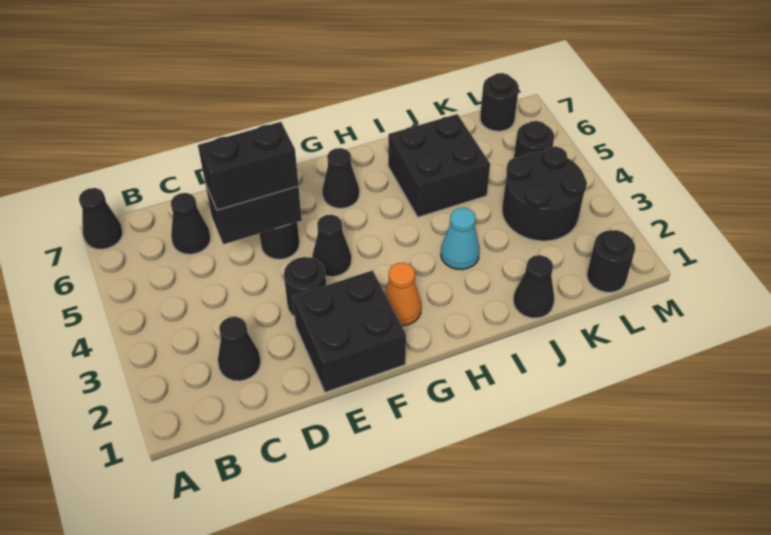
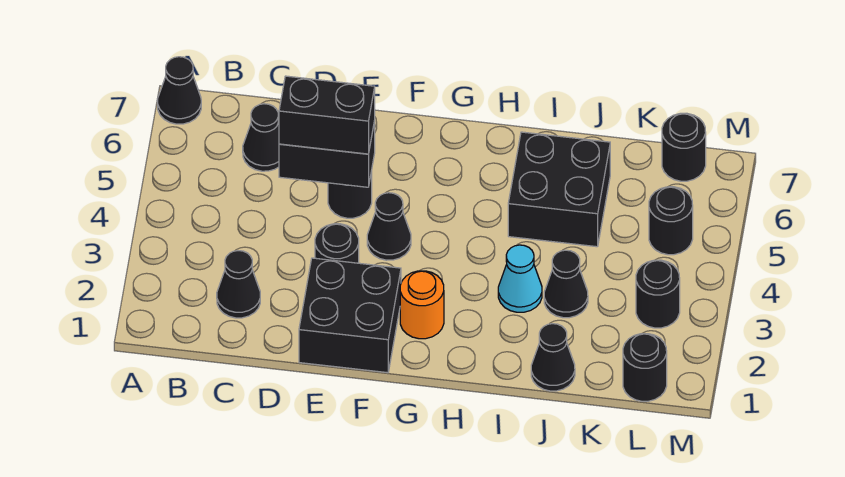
orange 1x1 cone [384,263,421,326] -> orange 1x1 round brick [400,271,444,339]
black 1x1 cone [322,148,359,208] -> black 1x1 cone moved to [544,250,588,318]
black 2x2 round brick [502,146,587,241] -> black 1x1 round brick [636,260,680,328]

